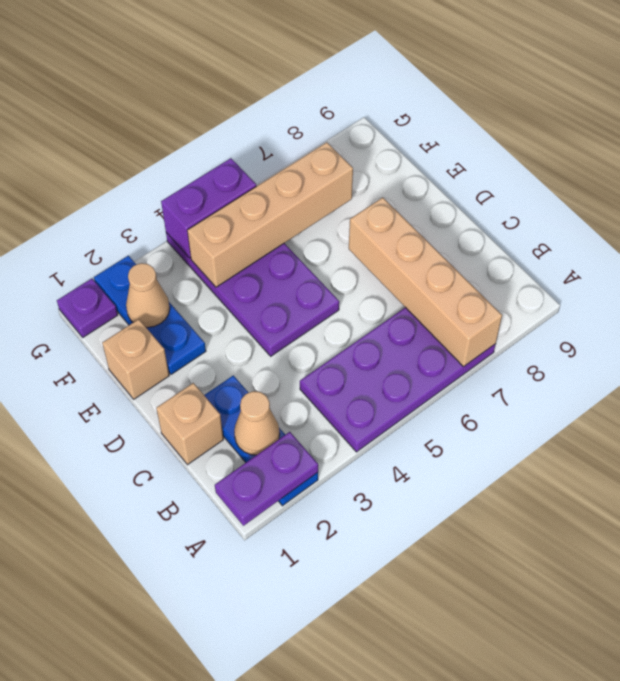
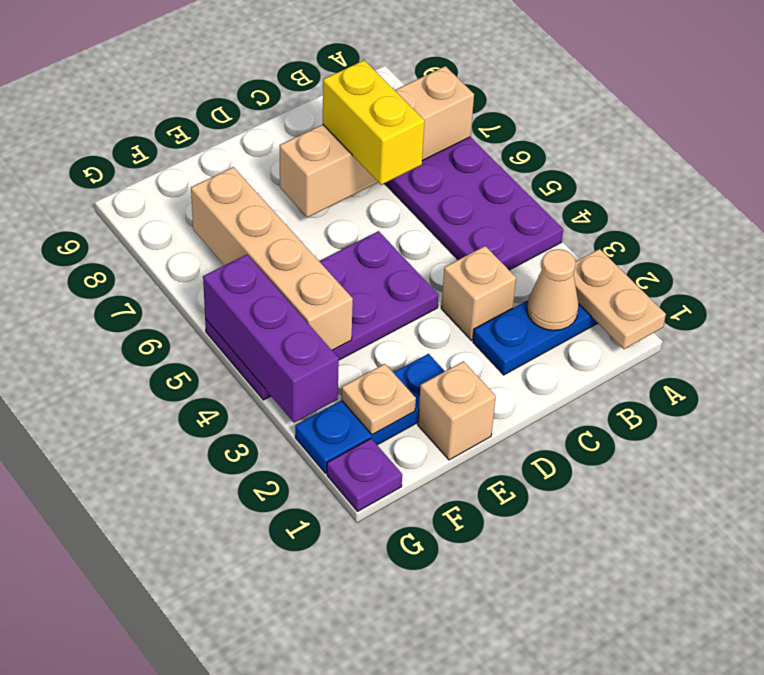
purple 1x2 plate [215,432,318,526] -> tan 1x2 plate [574,249,666,349]
tan 1x1 brick [156,383,223,465] -> tan 1x1 brick moved to [441,246,516,340]
none -> yellow 1x2 brick [323,60,425,185]
tan 1x1 cone [126,263,170,327] -> tan 1x1 plate [341,364,416,435]
purple 1x2 brick [161,158,256,258] -> purple 1x3 brick [203,255,339,423]

